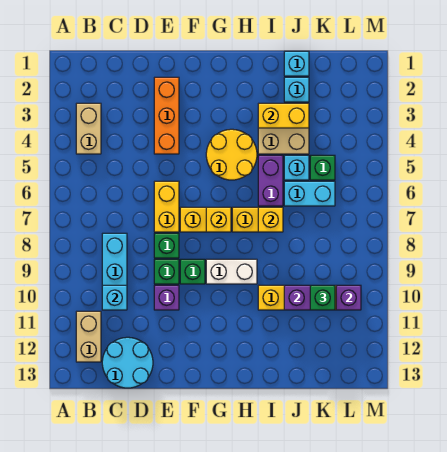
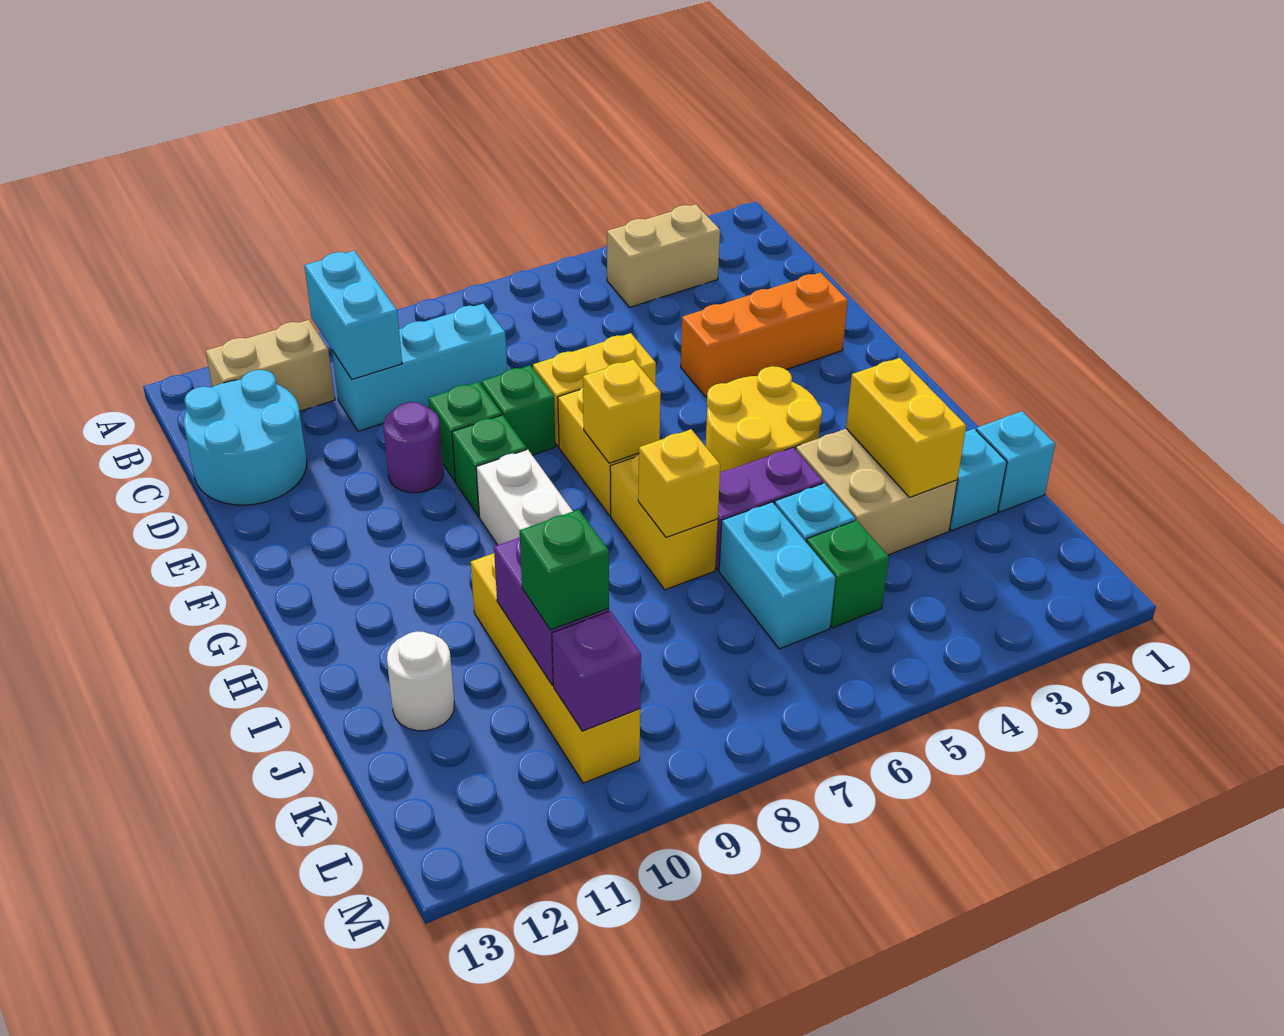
cyan 1x1 brick [102,285,127,310] -> cyan 1x2 brick [305,251,402,379]
purple 1x1 brick [154,285,179,310] -> purple 1x1 round brick [383,402,443,493]
none -> white 1x1 round brick [387,631,454,731]

